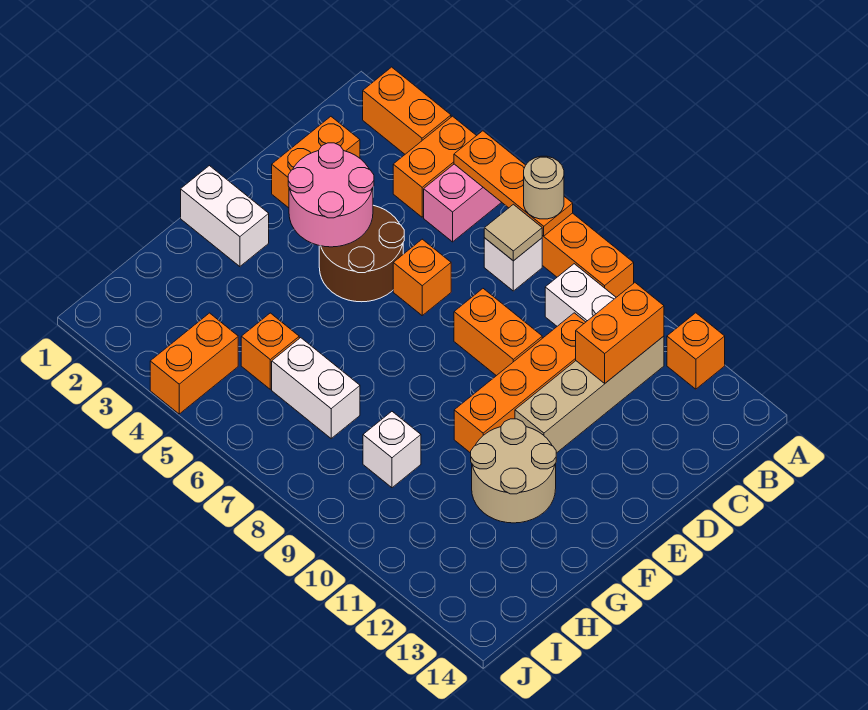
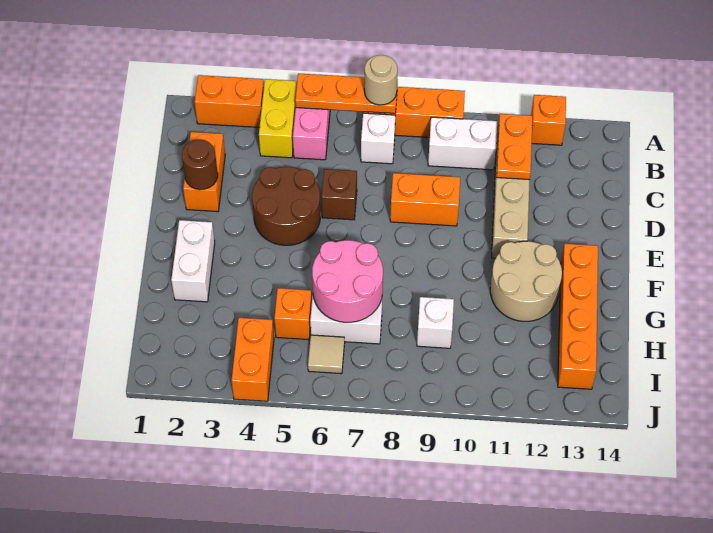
orange 1x2 brick [393,116,476,217] -> yellow 1x2 brick [259,79,297,158]
tan 1x1 tile [484,204,542,261] -> tan 1x1 tile moved to [308,335,345,374]
orange 1x2 brick [576,283,664,383] -> orange 1x2 plate [497,114,532,180]
orange 1x4 brick [454,313,585,453] -> orange 1x4 brick moved to [558,244,598,389]
none -> brown 1x1 round brick [182,140,218,190]
pink 2x2 round brick [288,143,374,247] -> pink 2x2 round brick moved to [312,240,383,322]
orange 1x1 brick [393,239,451,315] -> brown 1x1 brick [322,169,357,220]
white 1x2 brick [181,166,269,267] -> white 1x2 brick turned to [171,220,215,302]

